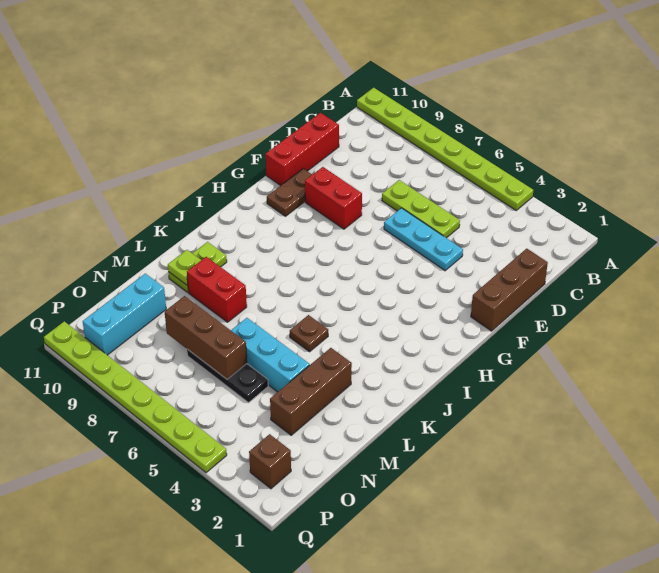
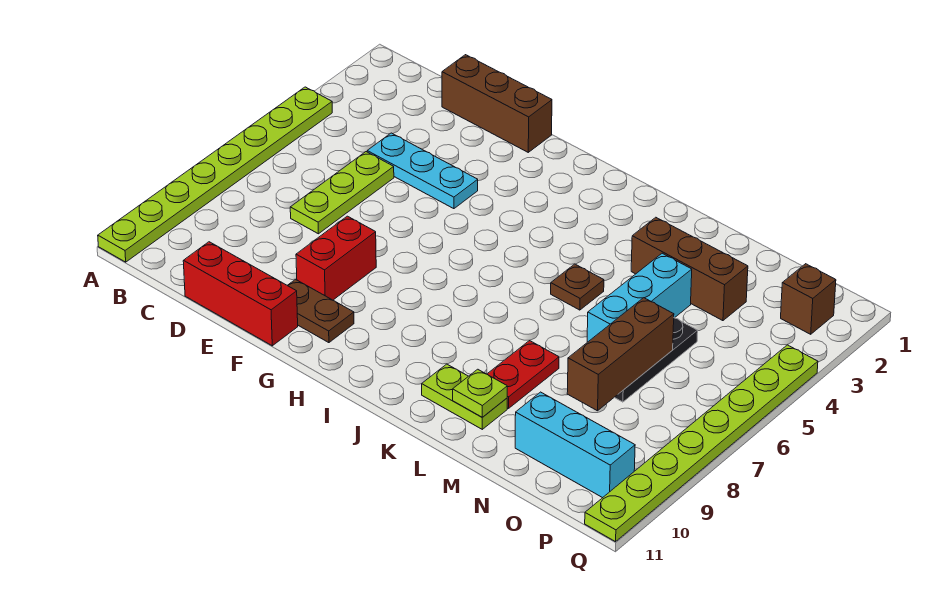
cyan 1x3 plate [384,208,463,271] -> cyan 1x3 plate turned to [367,133,478,209]
red 1x2 brick [187,257,247,322] -> red 1x2 plate [487,340,559,409]

